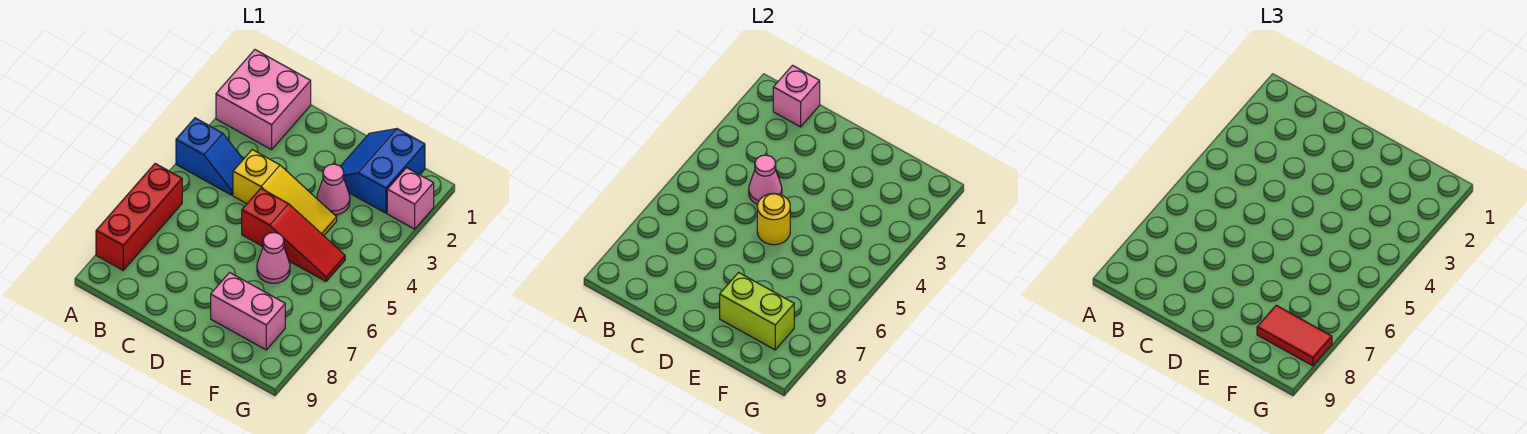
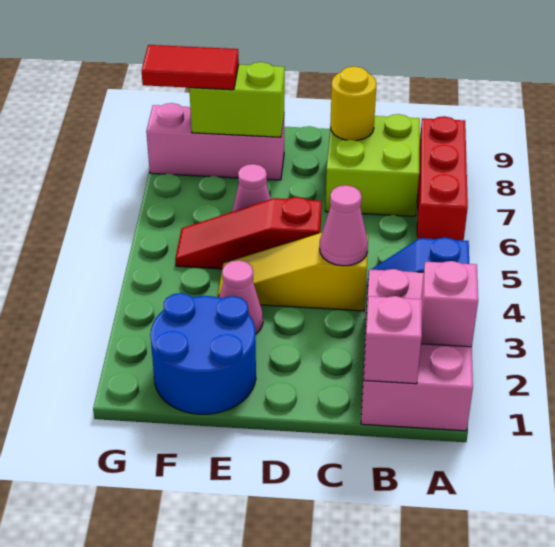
pink 2x2 brick [216,50,311,150] -> pink 2x3 brick [361,269,473,431]
none -> lime 2x2 brick [325,114,420,216]
yellow 1x1 round brick [757,193,790,245] -> yellow 1x1 round brick moved to [330,67,376,141]
blue 2x2 slope [340,129,425,213] -> blue 2x2 round brick [150,293,256,414]
pink 1x2 brick [211,273,285,350] -> pink 1x3 brick [146,103,284,180]
pink 1x1 brick [387,168,434,229] -> pink 1x1 brick moved to [421,261,478,347]

